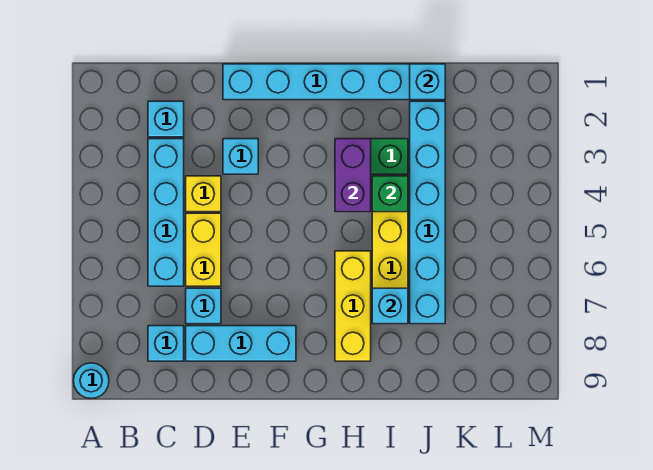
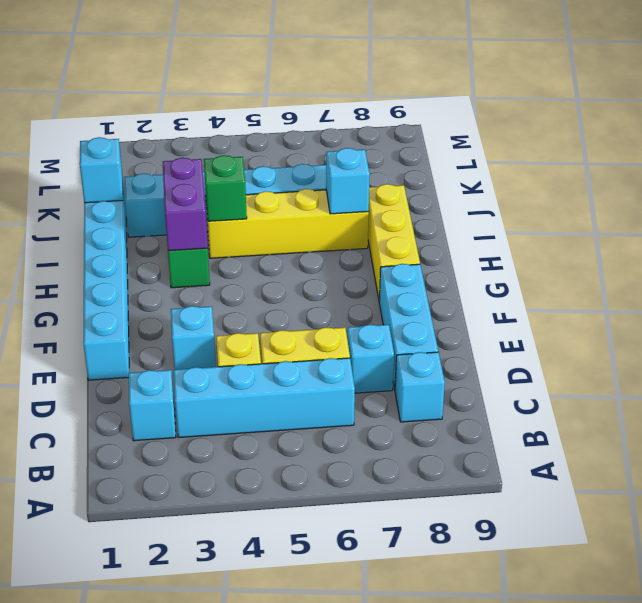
cyan 1x1 round brick [73,363,109,398] -> none
purple 1x2 brick [335,139,371,212] -> purple 1x2 brick turned to [163,158,208,251]
yellow 1x3 brick [335,251,371,361] -> yellow 1x3 brick turned to [368,184,420,301]

